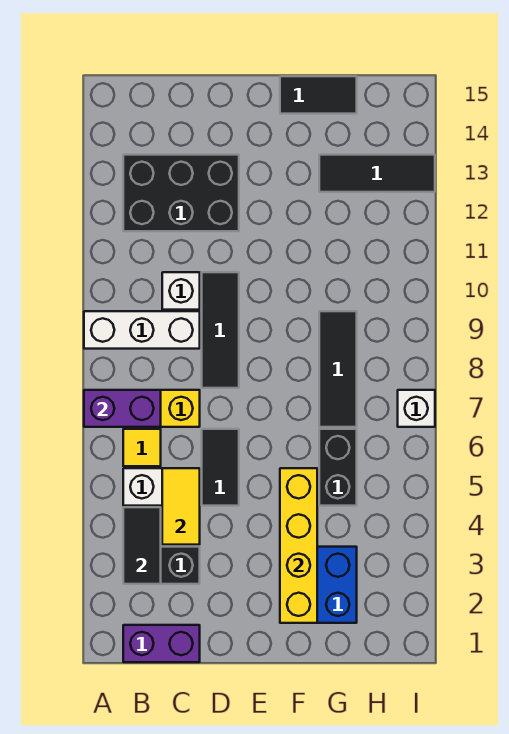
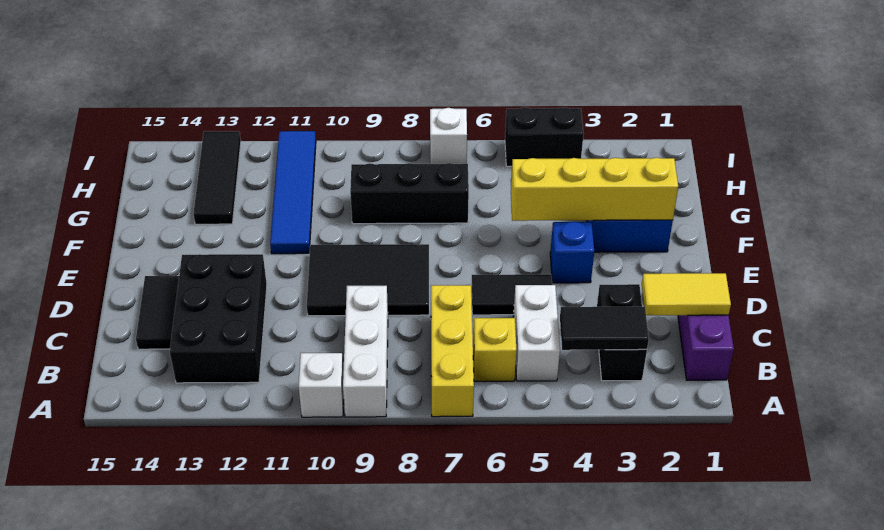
purple 1x2 brick [84,390,161,427] -> none
yellow 1x1 tile [123,429,161,466] -> yellow 1x1 brick [473,318,516,381]
yellow 1x2 tile [162,468,200,545] -> yellow 1x2 tile moved to [642,273,731,315]
white 1x1 brick [162,272,200,310] -> white 1x1 brick moved to [299,353,344,417]
black 1x3 tile [202,272,239,388] -> black 2x3 tile [307,244,429,316]
none -> blue 1x1 brick [550,222,594,283]
none -> blue 1x4 tile [270,131,316,254]
black 1x2 tile [280,76,357,114] -> black 1x2 tile moved to [136,276,179,349]
black 1x2 brick [319,429,357,506] -> black 1x2 brick moved to [505,107,584,166]
black 1x3 tile [319,311,357,427] -> black 1x3 brick [350,163,469,224]

